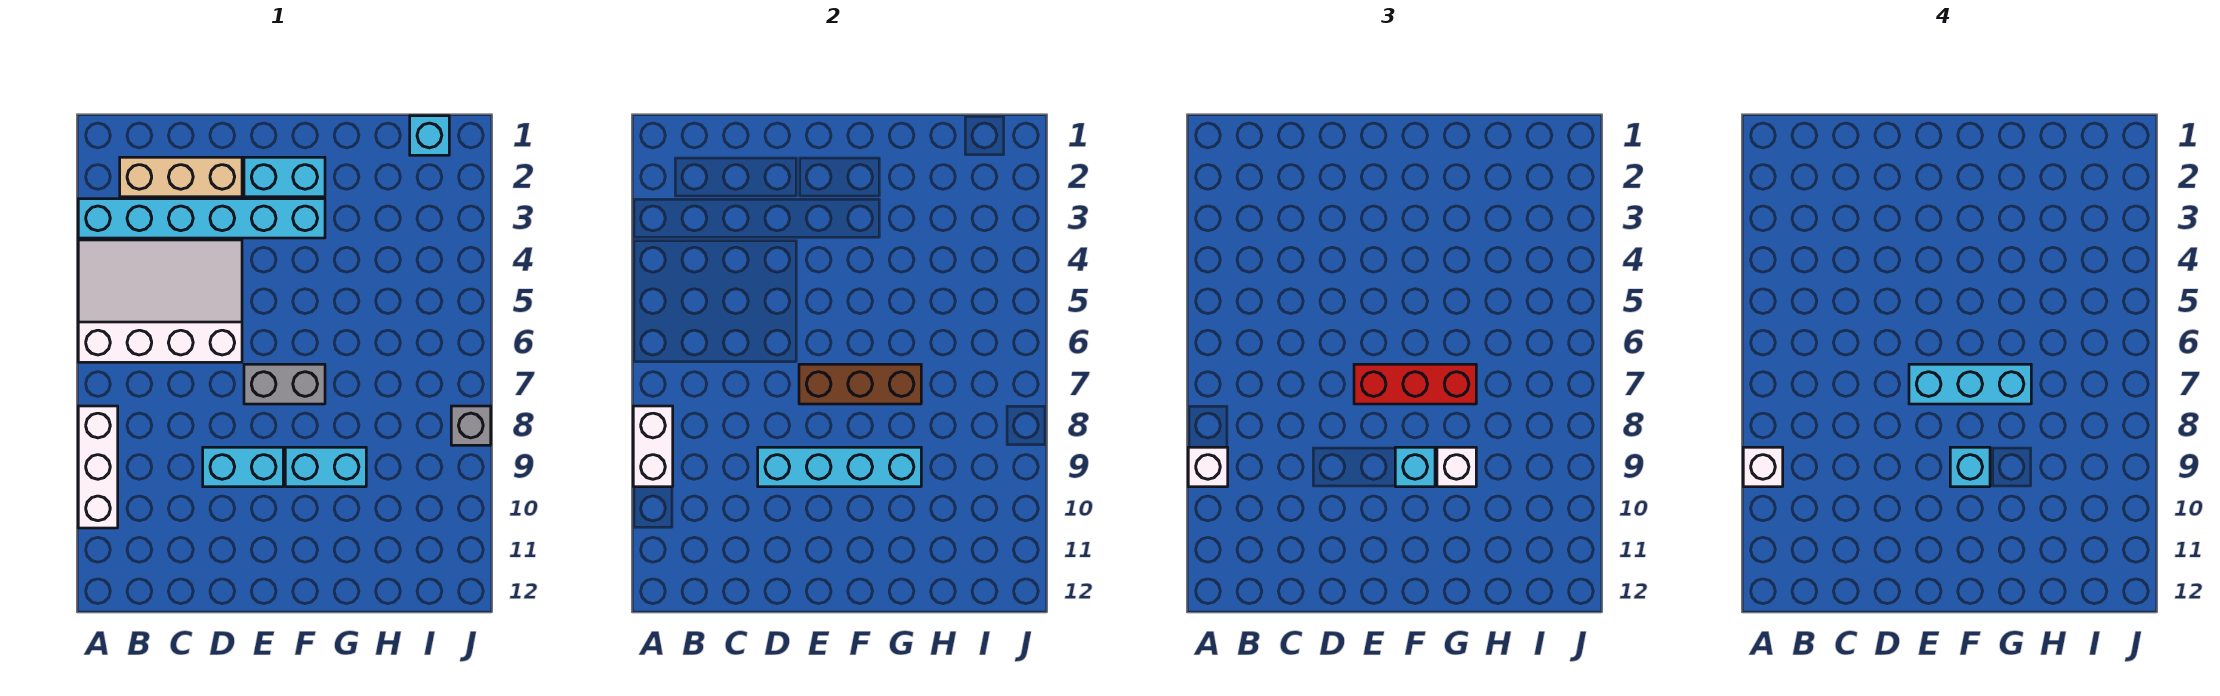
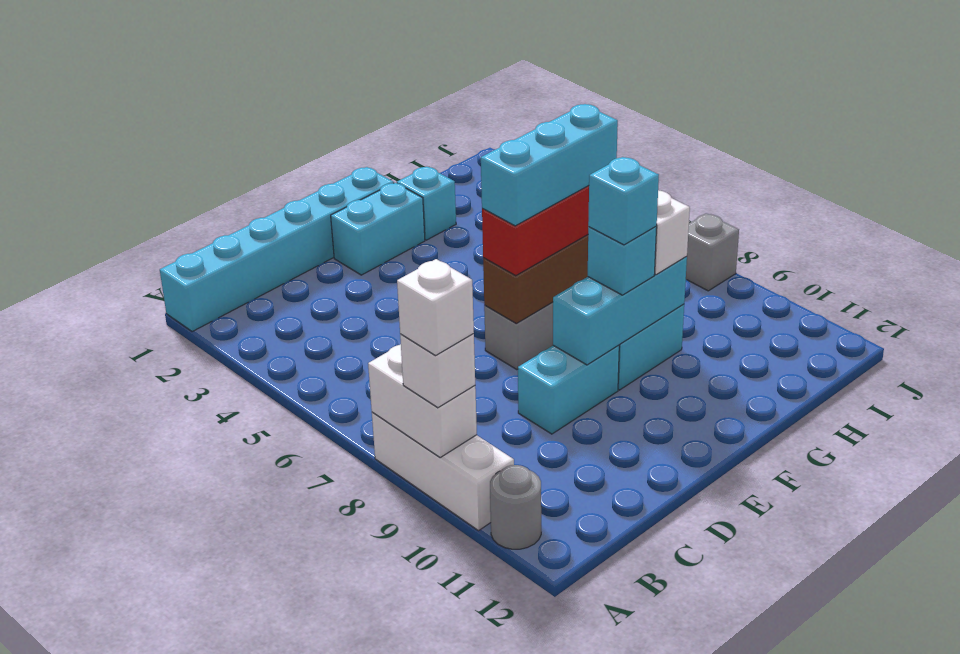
cyan 1x6 brick [78,199,325,238] -> cyan 1x6 brick moved to [160,167,394,332]
white 3x4 slope [78,240,242,362] -> none
none -> grey 1x1 round brick [490,465,541,549]
tan 1x3 brick [120,157,242,197] -> none
cyan 1x4 brick [758,447,921,487] -> cyan 1x3 brick [553,256,687,365]
cyan 1x1 brick [410,116,449,155] -> cyan 1x1 brick moved to [397,167,456,240]

